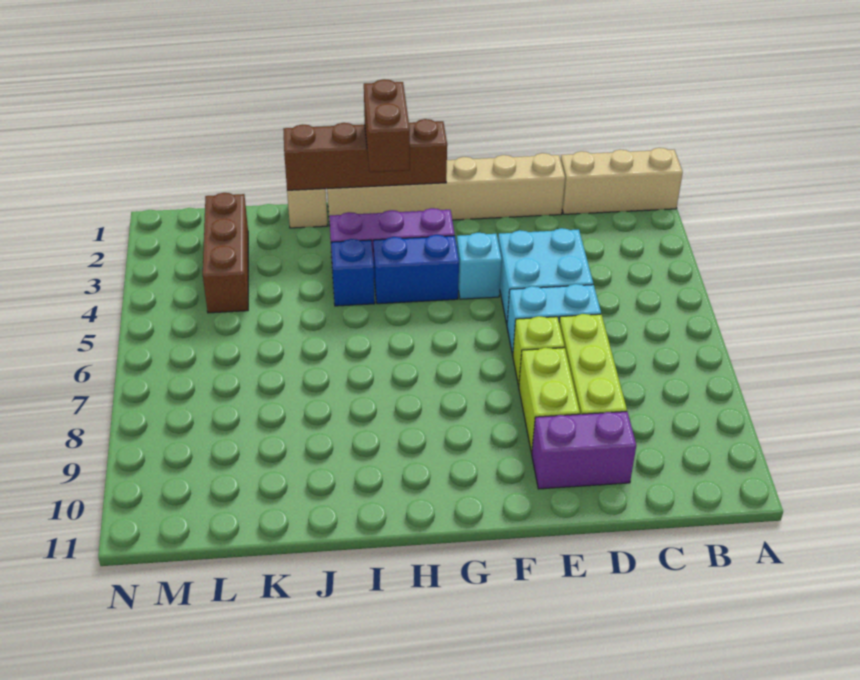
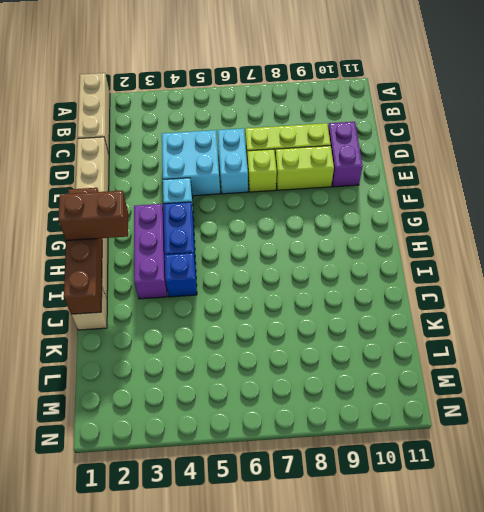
brown 1x3 brick [203,193,248,313] -> none

